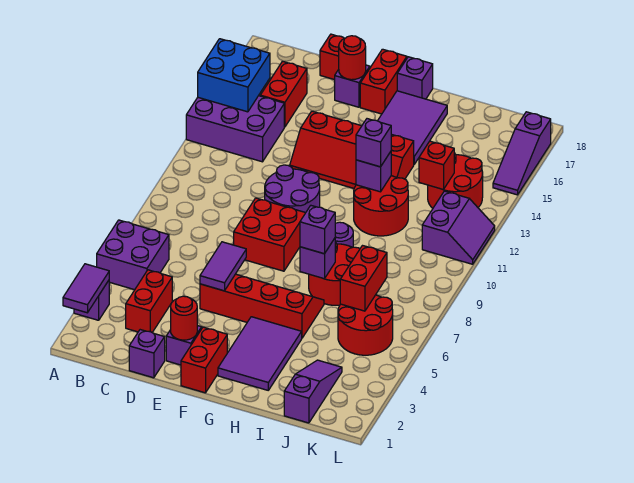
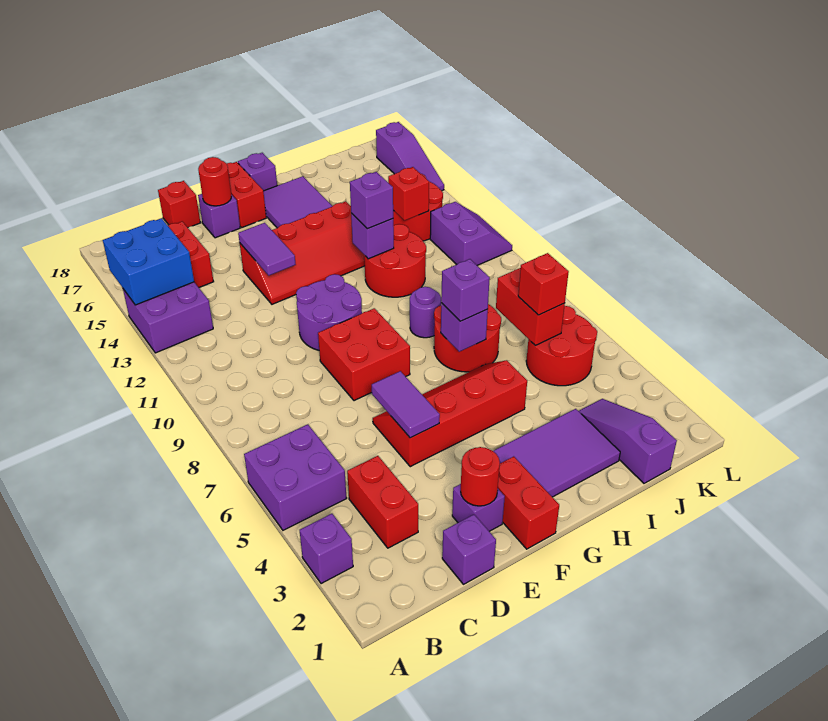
purple 1x2 tile [63,264,109,313] -> purple 1x2 tile moved to [238,223,296,275]
purple 2x3 brick [186,96,284,162] -> purple 2x2 brick [123,282,213,353]
purple 2x3 tile [218,317,302,390] -> purple 2x3 tile turned to [493,409,620,497]
none -> red 1x1 brick [518,253,569,315]

